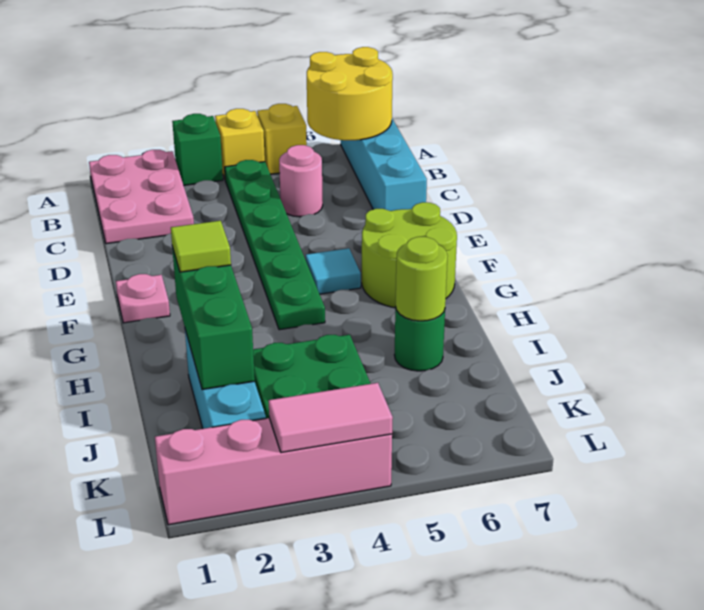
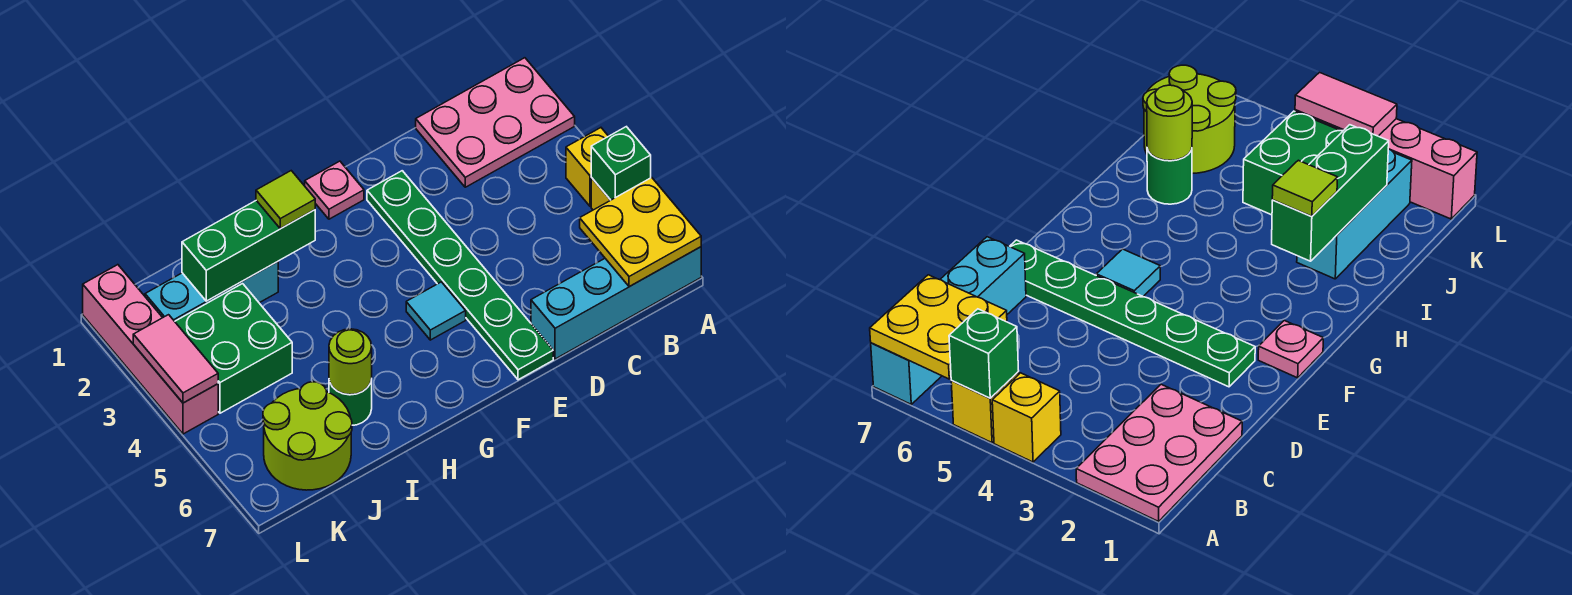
green 1x1 brick [172,114,223,185] -> green 1x1 brick moved to [591,127,651,200]
yellow 2x2 round brick [307,47,393,140] -> yellow 2x2 plate [580,178,701,287]
green 1x6 plate [225,160,325,330] -> green 1x6 plate turned to [367,171,553,380]
pink 1x1 round brick [279,145,323,217] -> none
lime 2x2 round brick [362,202,457,308] -> lime 2x2 round brick moved to [263,382,352,490]

